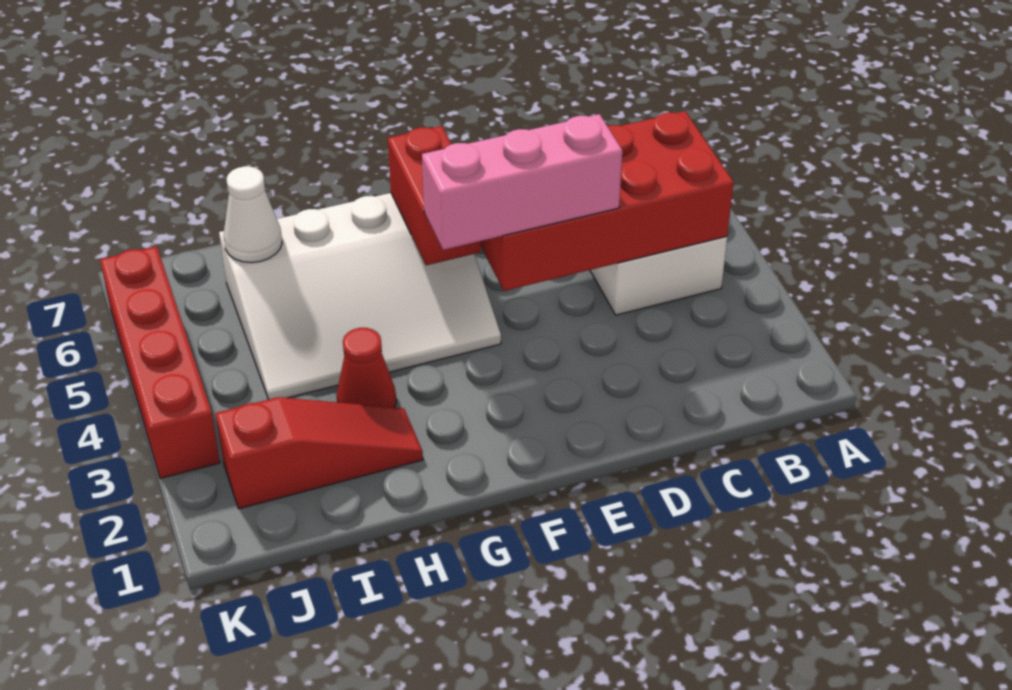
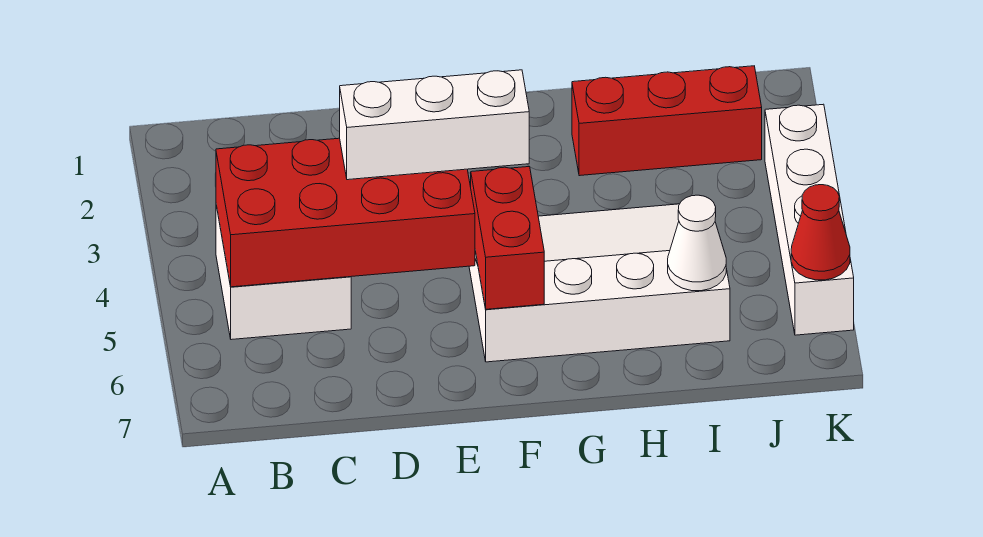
pink 1x3 brick [422,114,622,250] -> white 1x3 brick [340,70,529,180]
red 1x3 slope [215,397,423,509] -> red 1x3 brick [572,66,762,176]
red 1x1 cone [336,328,396,408] -> red 1x1 cone moved to [791,185,850,280]
red 1x4 brick [100,246,220,479] -> white 1x4 brick [765,104,854,335]

